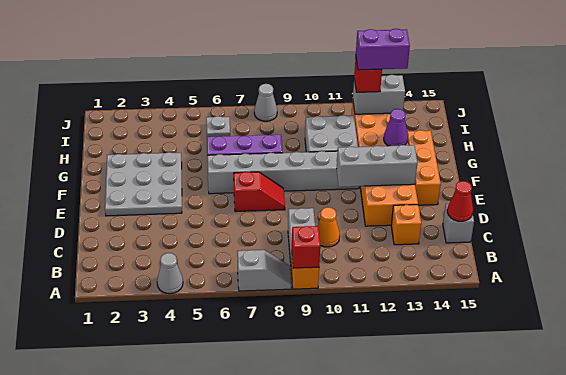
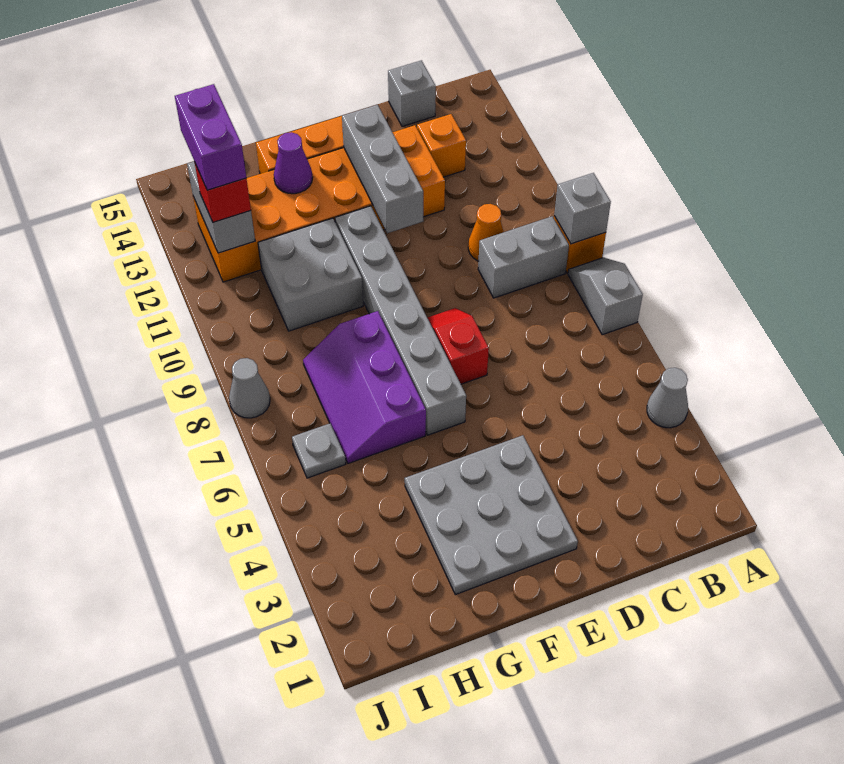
red 1x1 brick [292,226,320,268] -> grey 1x1 brick [554,173,611,244]
red 1x1 cone [447,181,473,221] -> none

